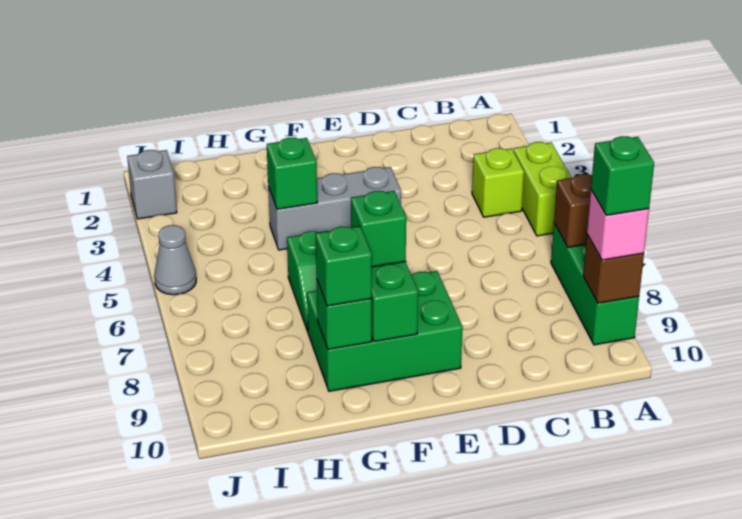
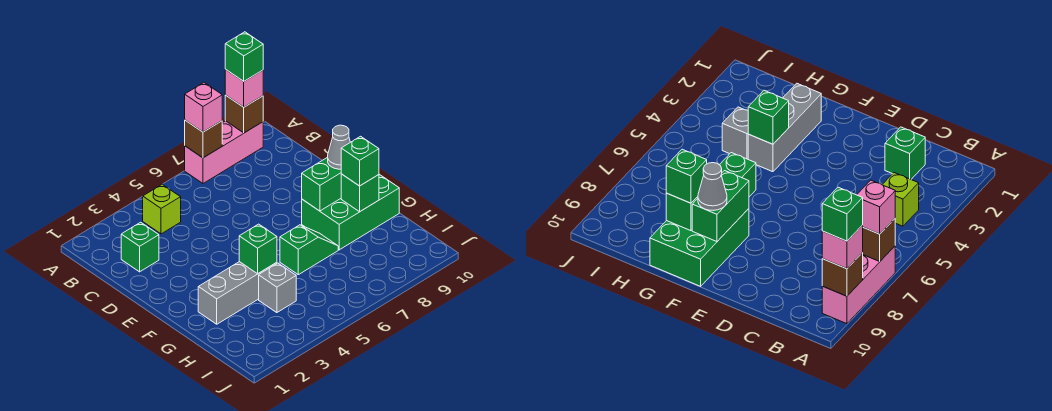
lime 1x2 brick [513,142,571,236] -> none
green 1x3 brick [551,223,639,345] -> pink 1x3 brick [185,121,263,183]
none -> pink 1x1 brick [185,83,222,132]
grey 1x3 brick [268,167,401,250] -> grey 1x3 brick turned to [198,262,277,324]
green 2x3 brick [307,271,463,391] -> green 2x3 brick turned to [302,174,399,250]
green 1x1 brick [351,191,406,267] -> green 1x1 brick moved to [121,222,159,272]
grey 1x1 brick [127,150,177,219] -> grey 1x1 brick moved to [259,263,296,313]
grey 1x1 cone [154,225,196,295] -> grey 1x1 cone moved to [328,125,350,169]

